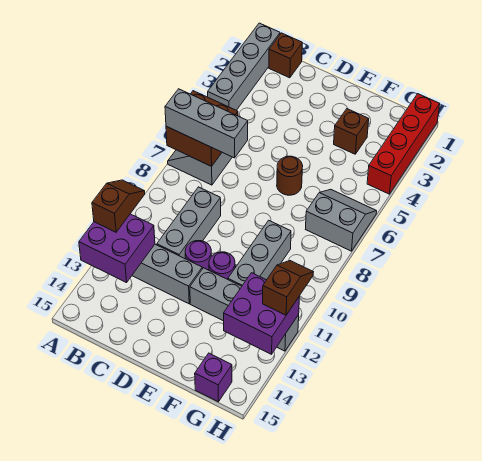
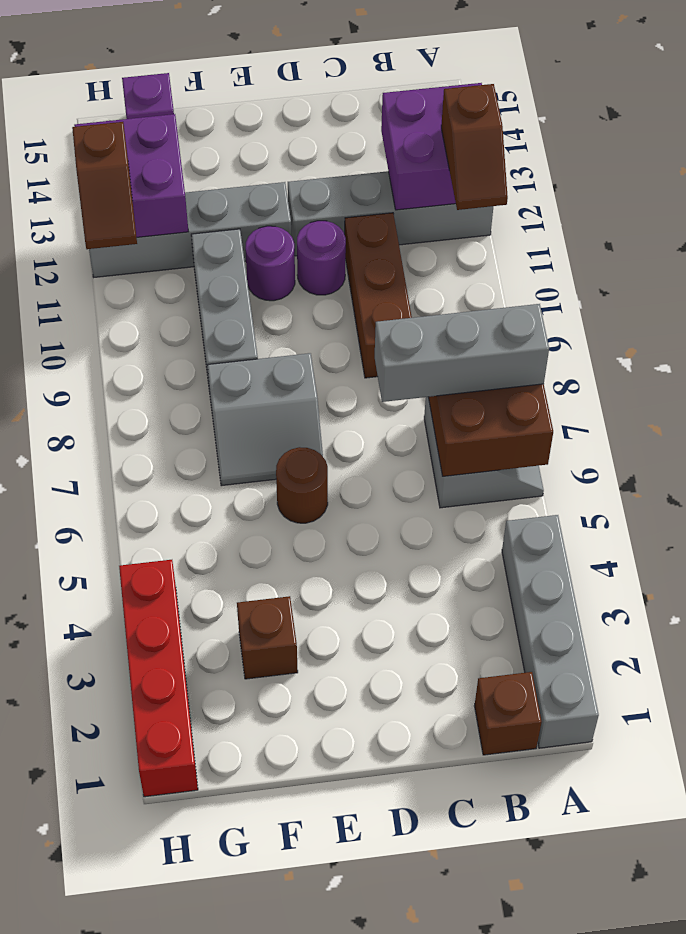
grey 1x3 brick [157,187,221,259] -> brown 1x3 brick [345,213,412,378]
grey 2x2 slope [306,189,377,251] -> grey 2x2 slope moved to [207,353,323,486]

